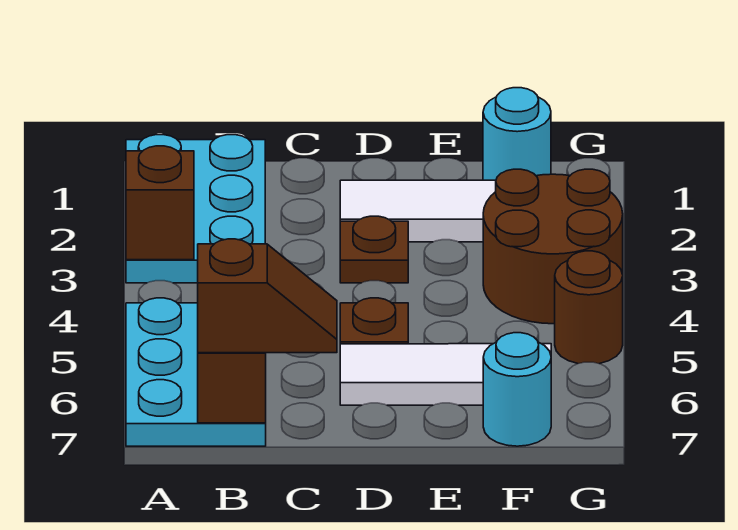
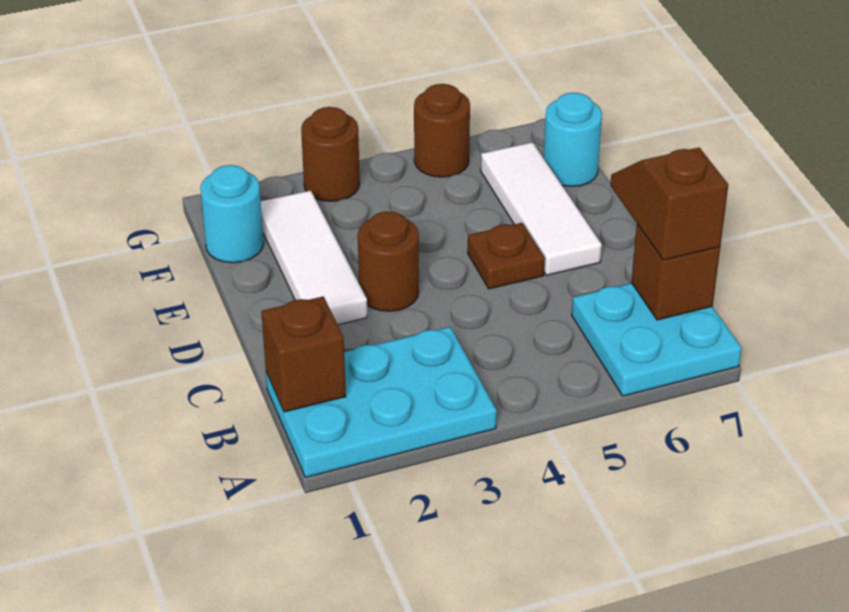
brown 1x1 brick [126,146,194,260] -> brown 1x1 brick moved to [261,296,346,412]
cyan 2x3 plate [126,298,266,446] -> cyan 2x2 plate [572,283,742,396]
brown 1x1 plate [340,216,408,283] -> brown 1x1 round brick [358,212,419,311]
brown 2x2 round brick [483,169,623,324] -> brown 1x1 round brick [301,107,360,201]

